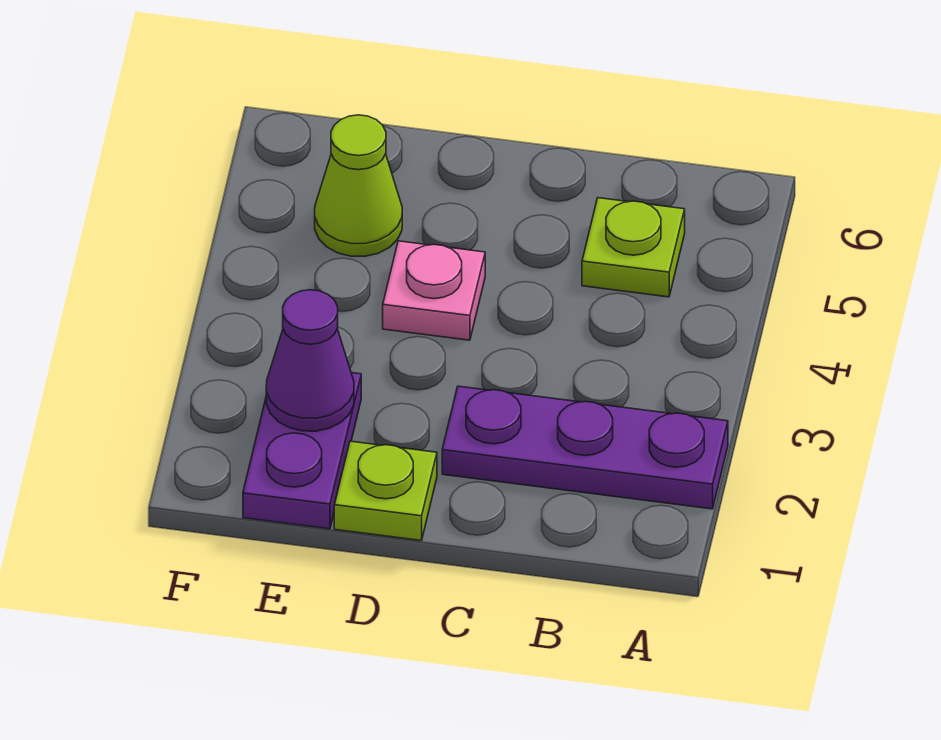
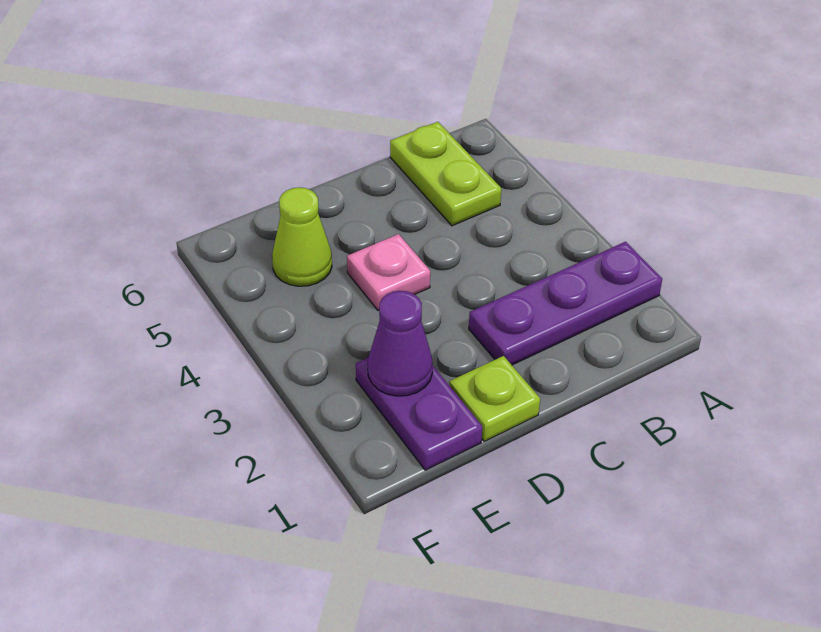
lime 1x1 plate [582,198,685,297] -> lime 1x2 plate [390,122,501,226]

